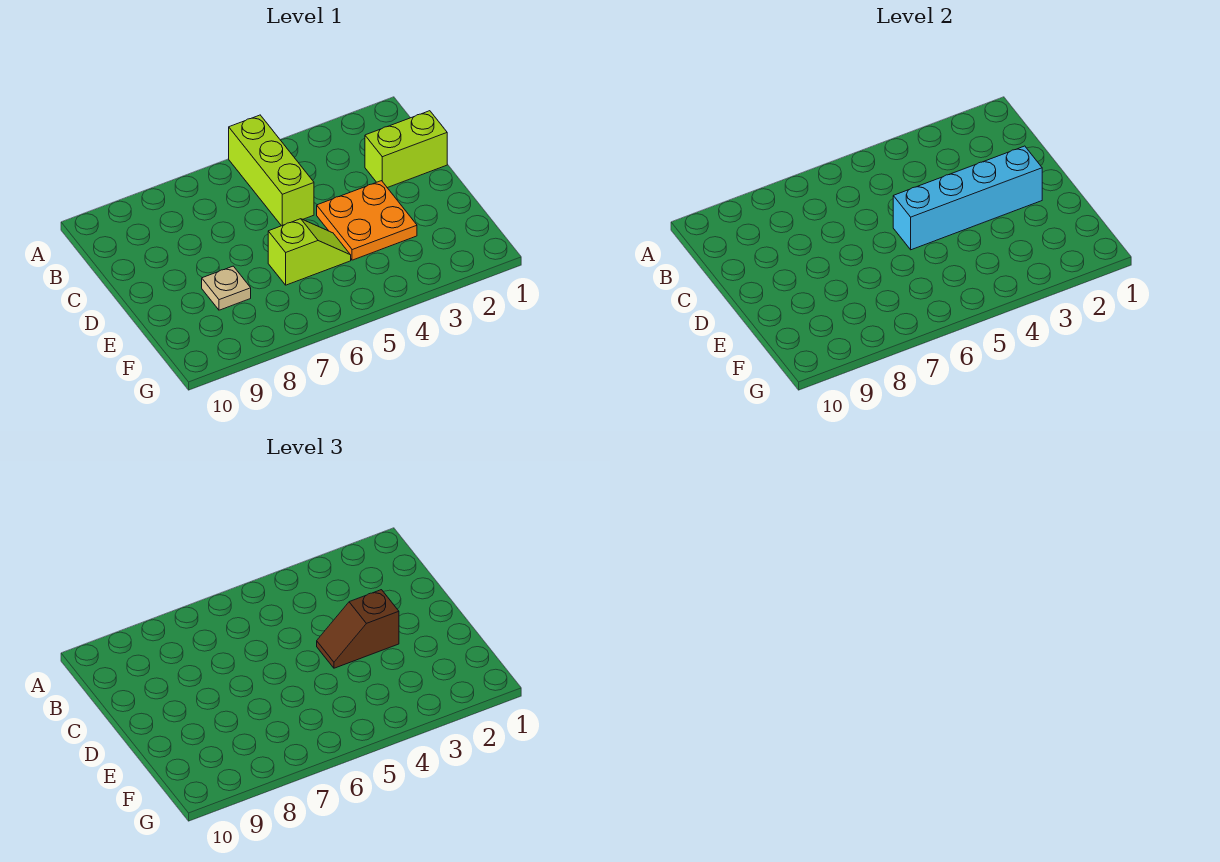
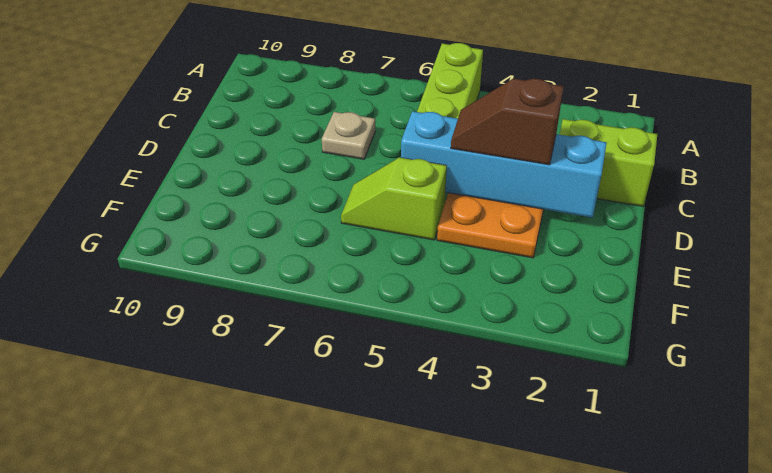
lime 1x2 slope [268,219,351,285] -> lime 1x2 slope turned to [341,157,447,240]
tan 1x1 plate [202,266,251,310] -> tan 1x1 plate moved to [322,112,375,159]

